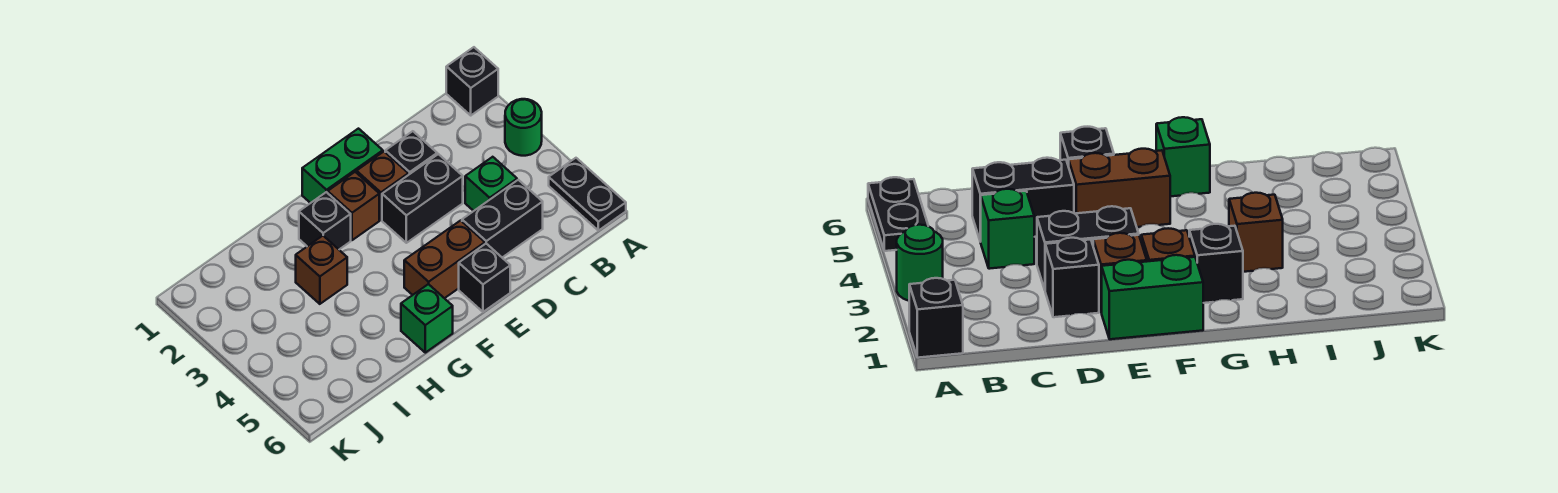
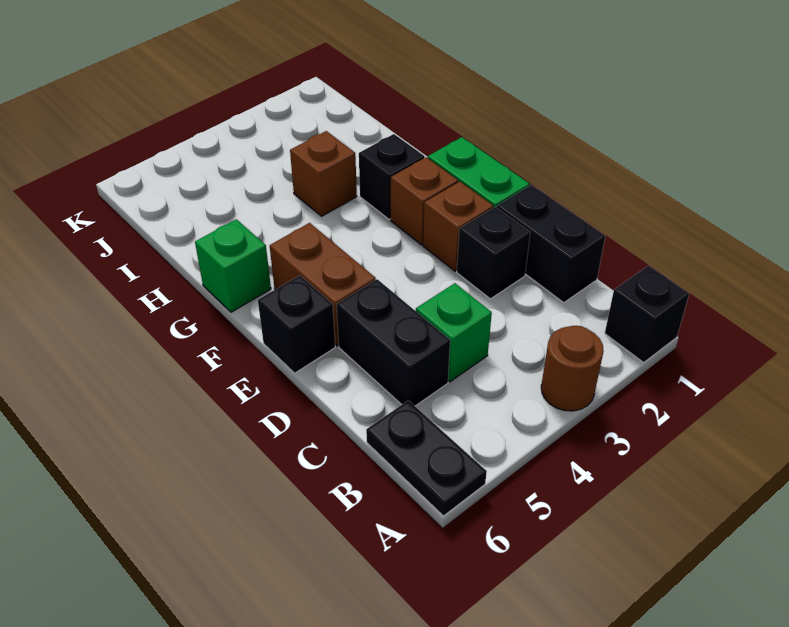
green 1x1 round brick [505,99,542,156] -> brown 1x1 round brick [541,326,604,411]
black 1x2 plate [549,158,626,231] -> black 1x2 plate turned to [366,400,487,516]
black 1x2 brick [382,154,463,243] -> black 1x2 brick moved to [497,185,605,303]

